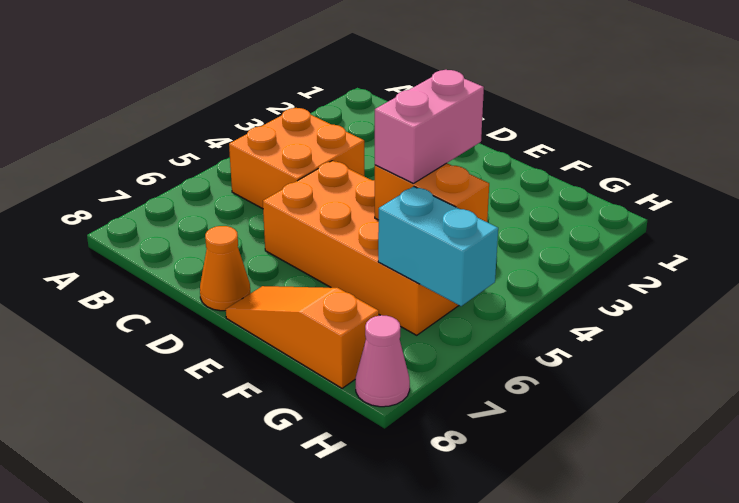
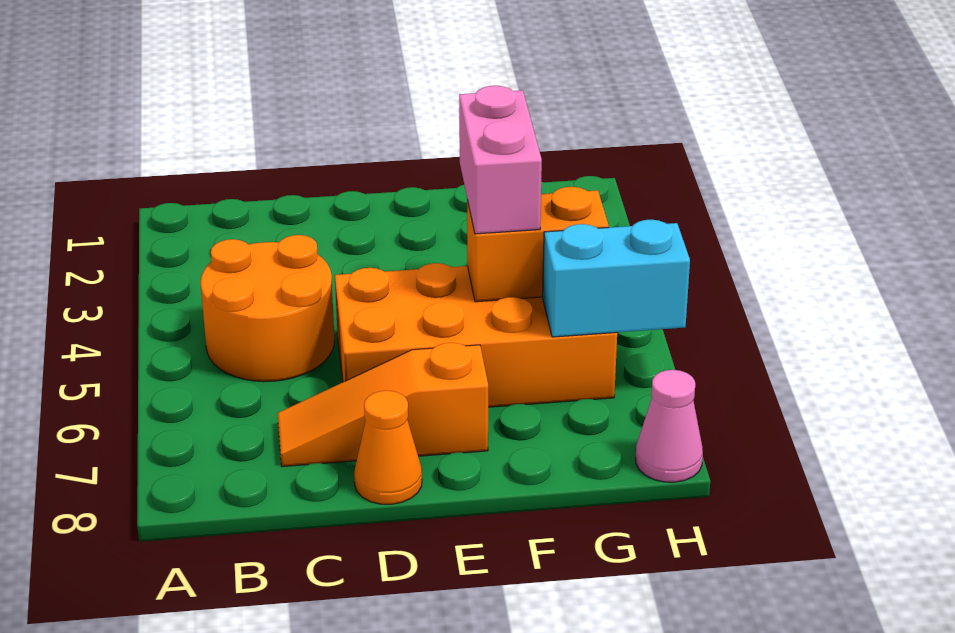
orange 2x2 brick [229,108,364,209] -> orange 2x2 round brick [201,235,334,382]
orange 1x3 slope [226,286,379,388] -> orange 1x3 slope moved to [278,343,488,467]

